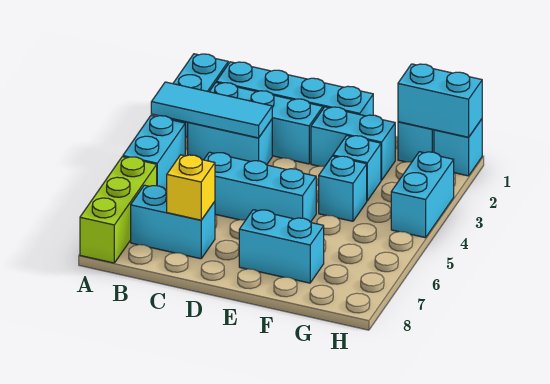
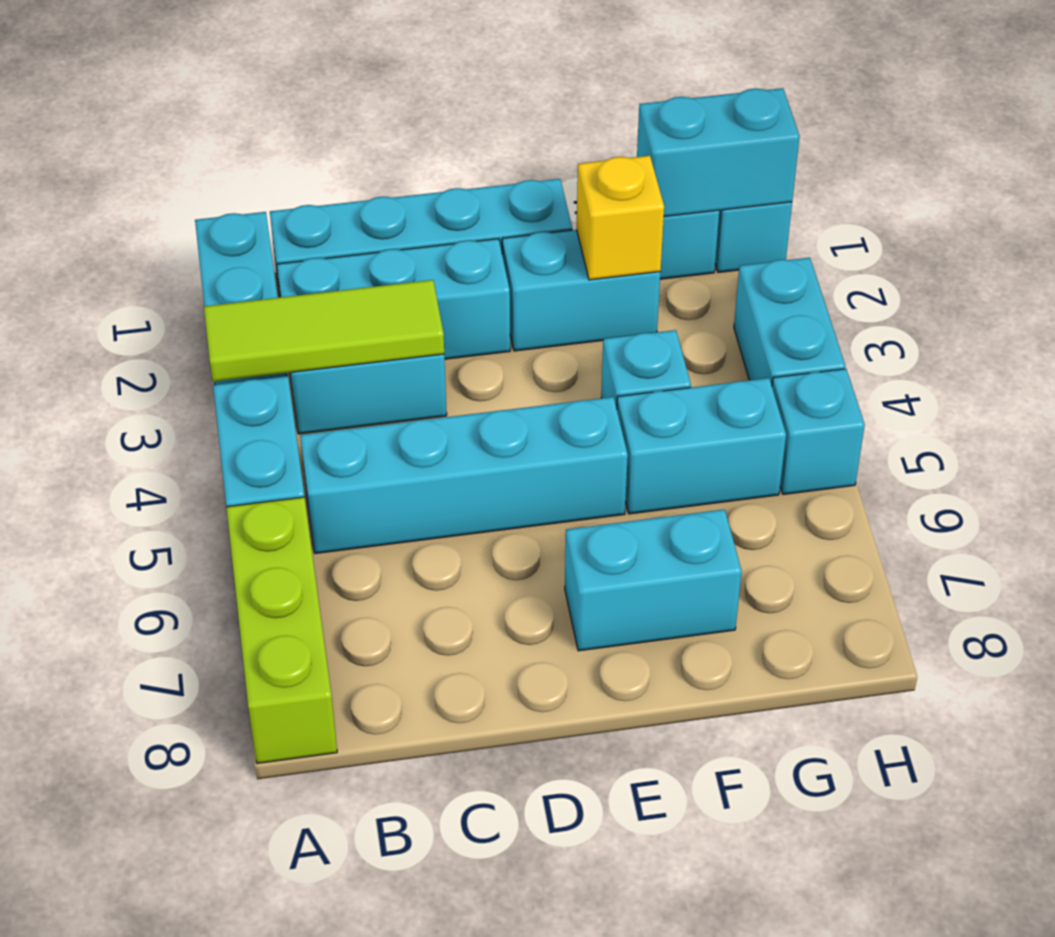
cyan 1x3 tile [151,82,272,138] -> lime 1x3 tile [204,280,444,382]
cyan 1x2 brick [131,185,215,259] -> cyan 1x2 brick moved to [617,378,786,514]
cyan 1x3 brick [204,152,316,222] -> cyan 1x4 brick [300,397,628,554]
yellow 1x1 brick [167,155,215,220] -> yellow 1x1 brick moved to [577,156,664,280]
cyan 1x1 brick [333,136,381,201] -> cyan 1x1 brick moved to [772,369,865,494]

